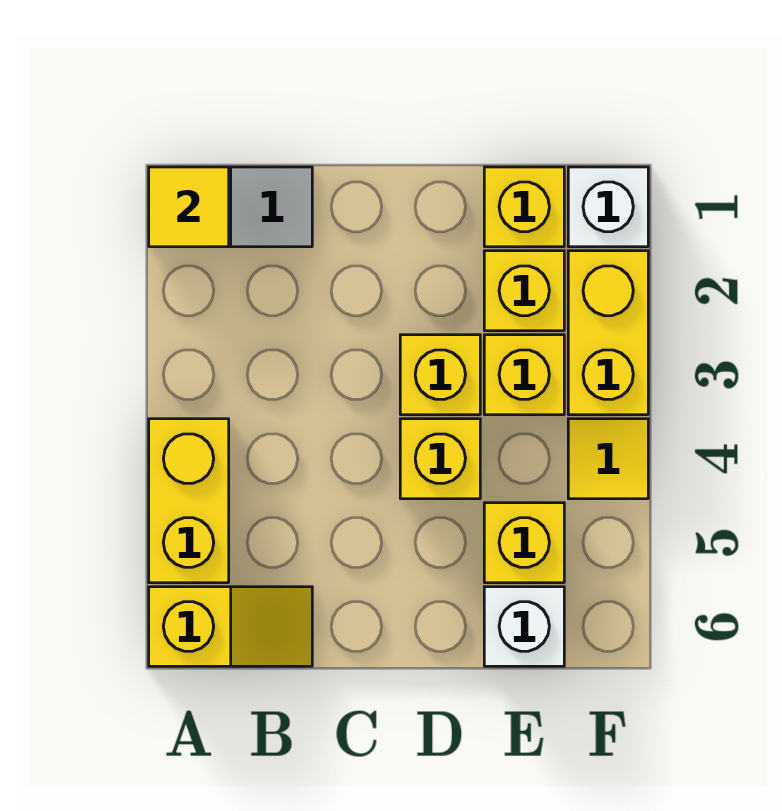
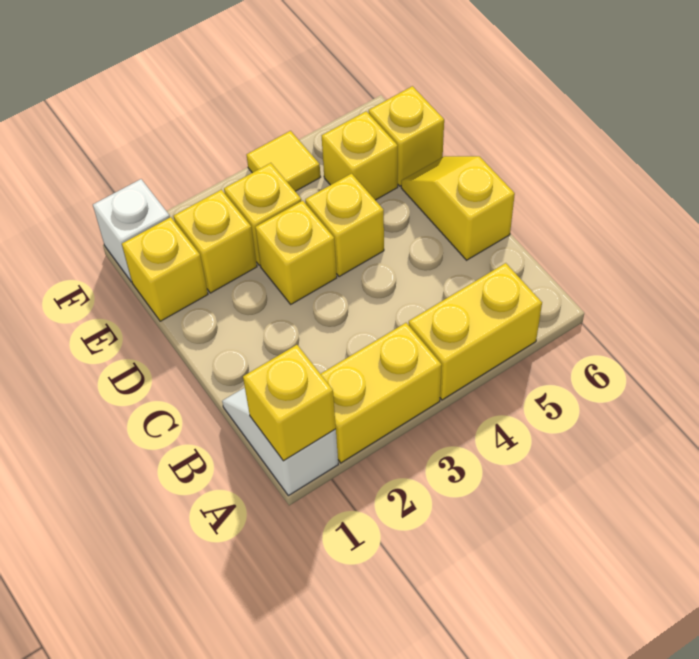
yellow 1x1 tile [149,167,229,247] -> yellow 1x1 brick [243,345,336,461]
yellow 1x2 slope [149,587,312,666] -> yellow 1x2 slope moved to [401,156,515,260]
white 1x1 brick [484,587,564,666] -> yellow 1x1 brick [369,86,444,186]
yellow 1x2 brick [568,251,648,415] -> yellow 1x2 brick moved to [321,323,442,463]

